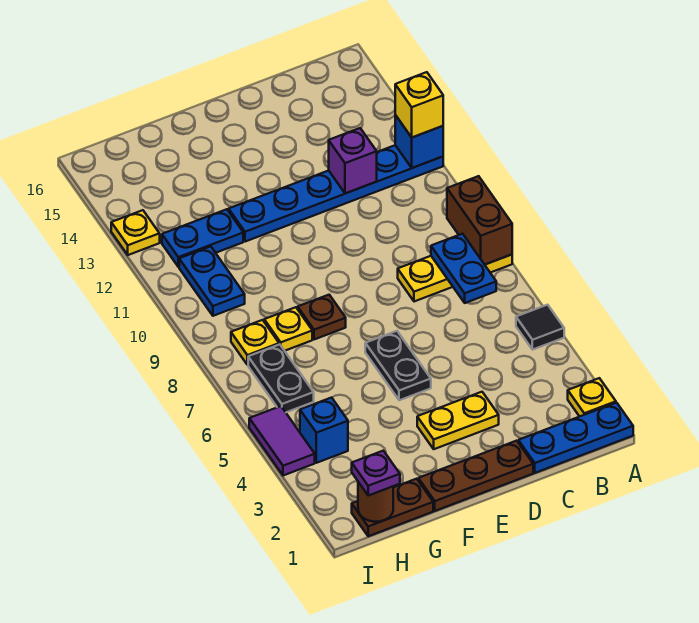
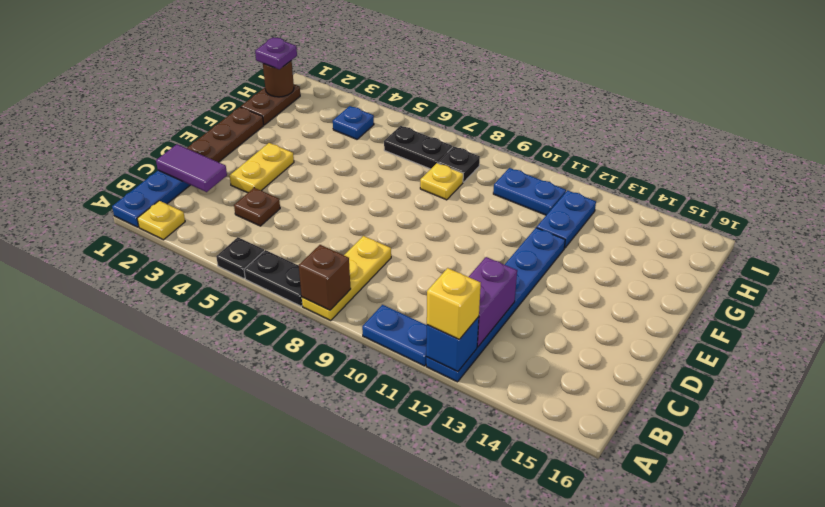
black 1x1 tile [516,305,564,350] -> black 1x1 plate [216,237,264,279]
brown 1x2 brick [447,176,512,265] -> brown 1x1 brick [299,245,351,310]
blue 1x2 plate [431,234,496,303] -> blue 1x2 plate moved to [362,305,427,366]
purple 1x1 brick [329,128,377,193] -> purple 1x2 brick [469,257,517,347]
black 1x2 plate [365,331,431,400] -> black 1x2 plate moved to [244,250,302,306]
brown 1x1 plate [298,295,346,340] -> brown 1x1 plate moved to [234,188,280,226]
blue 1x1 brick [300,398,348,463] -> blue 1x1 plate [333,106,374,139]
yellow 1x1 plate [231,320,279,365] -> black 1x1 plate [438,146,480,182]
purple 1x2 tile [249,406,315,476] -> purple 1x2 tile moved to [156,144,227,192]
yellow 1x1 plate [111,210,160,255] -> none

